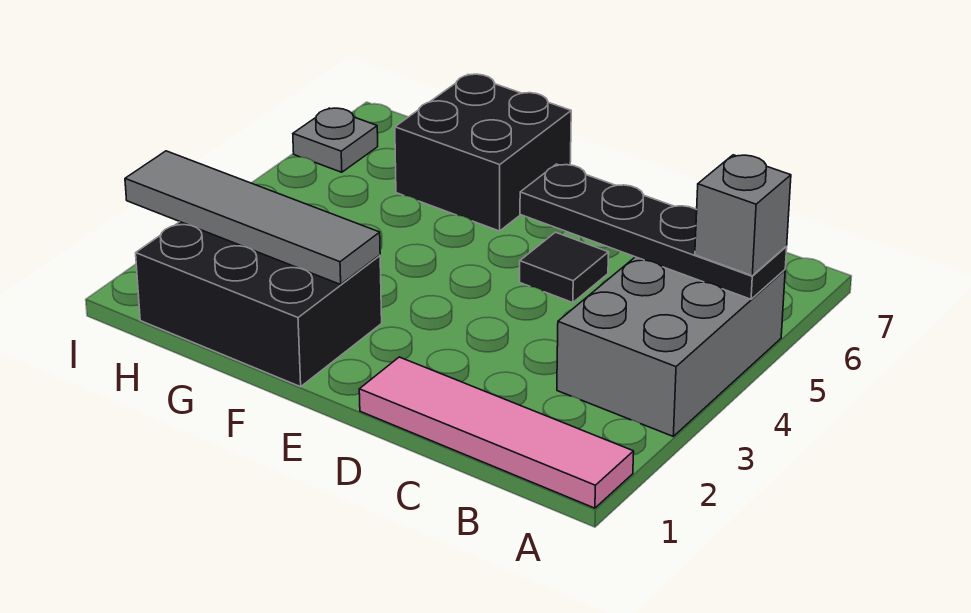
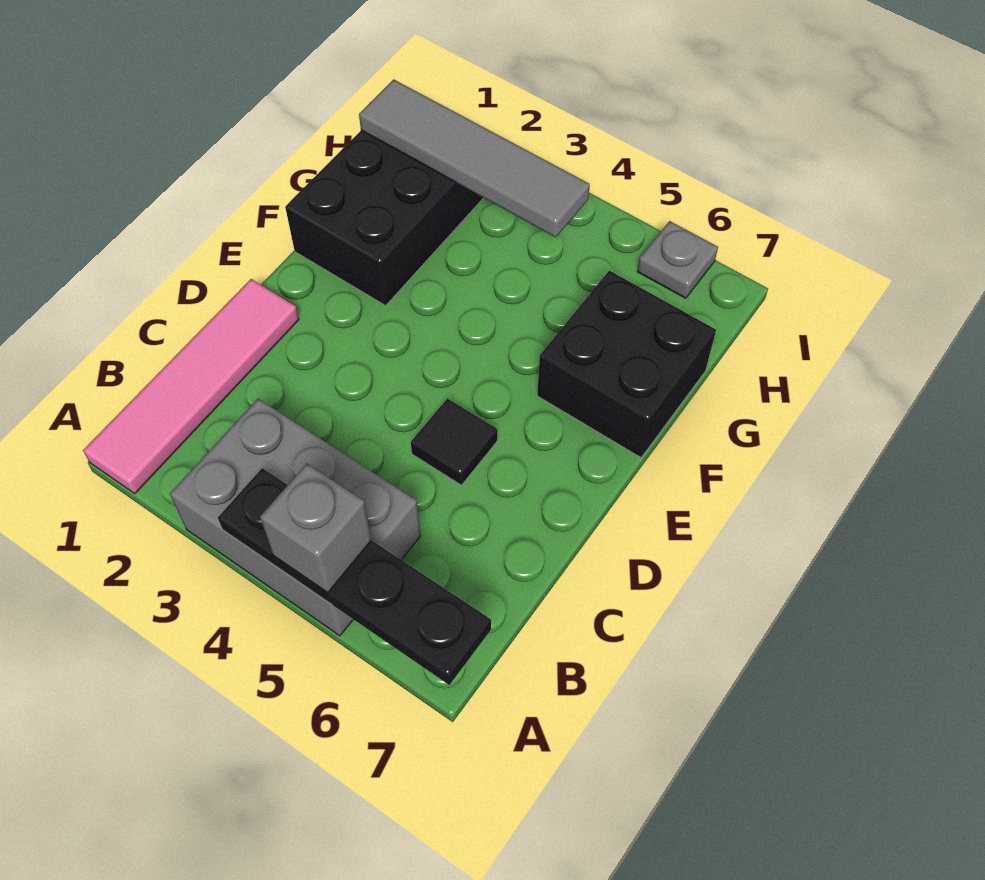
black 1x4 plate [520,164,787,299] -> black 1x4 plate turned to [218,468,491,685]
grey 1x4 tile [125,151,380,284] -> grey 1x4 tile turned to [359,79,590,237]

